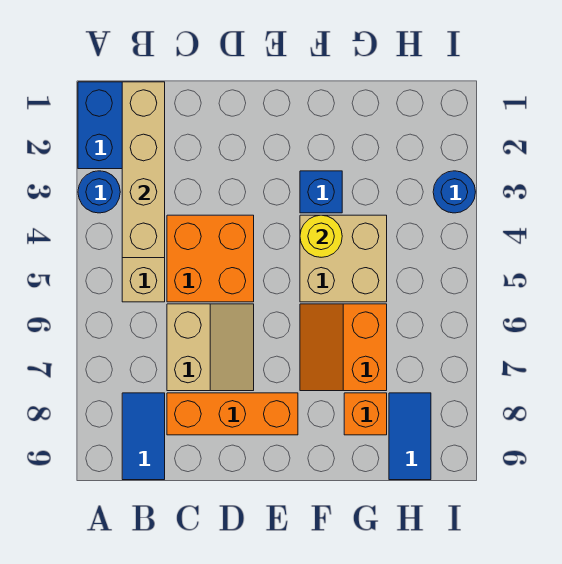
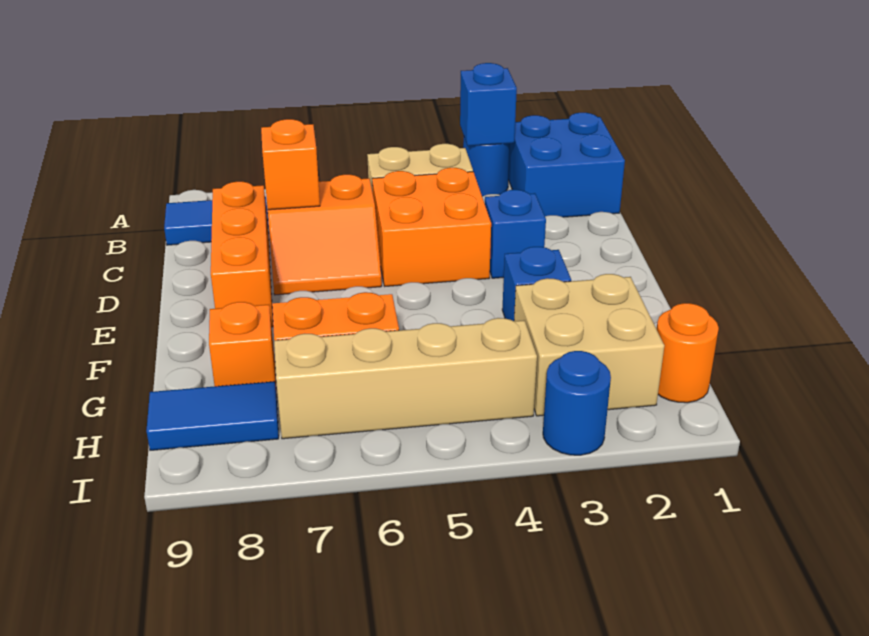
none -> blue 1x1 brick [460,63,517,146]
tan 1x4 brick [122,82,165,258] -> tan 1x4 brick moved to [274,318,537,439]
tan 2x2 slope [167,304,254,391] -> orange 2x2 slope [268,175,382,295]
none -> orange 1x1 brick [261,119,320,210]
none -> blue 1x1 brick [485,190,546,278]
tan 2x2 brick [300,215,387,302] -> tan 2x2 brick moved to [514,274,664,416]
yellow 1x1 round brick [300,215,342,257] -> none
none -> orange 1x1 round brick [657,303,719,403]

